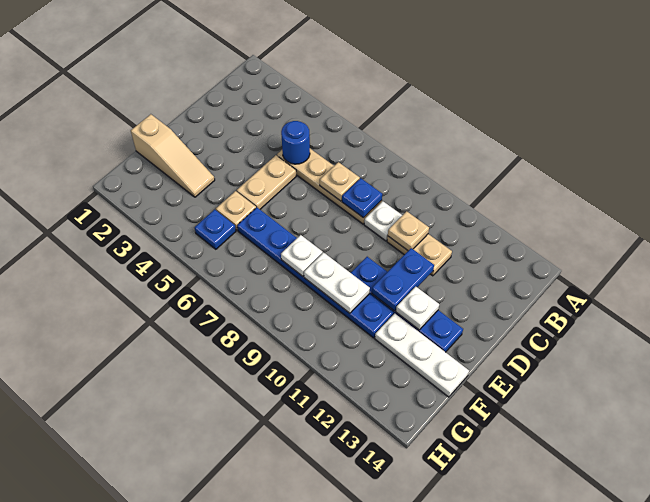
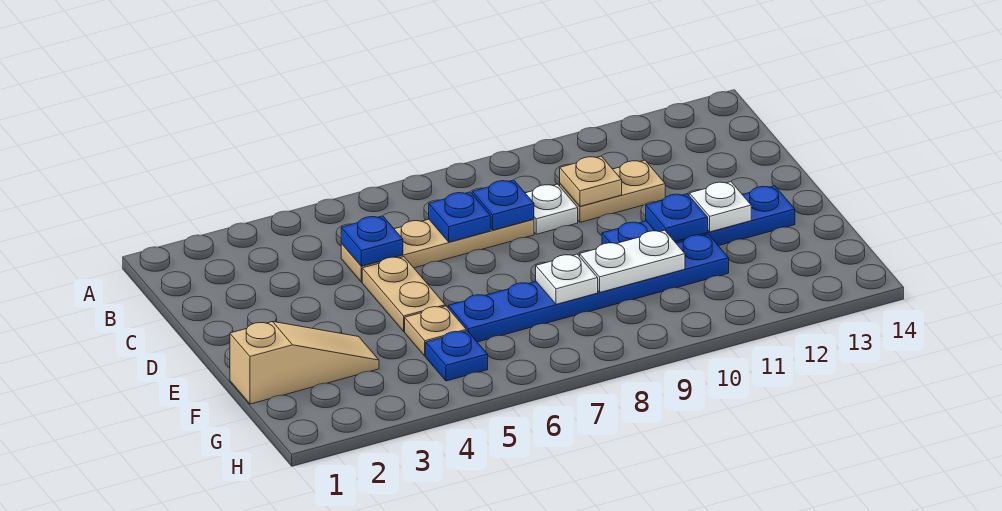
blue 1x1 round brick [281,121,310,164] -> blue 1x1 plate [341,216,403,266]
tan 1x1 plate [320,162,360,201] -> blue 1x1 plate [429,192,490,242]
blue 1x2 plate [372,248,434,311] -> blue 1x1 plate [646,194,708,242]
white 1x3 plate [375,314,469,397] -> none

